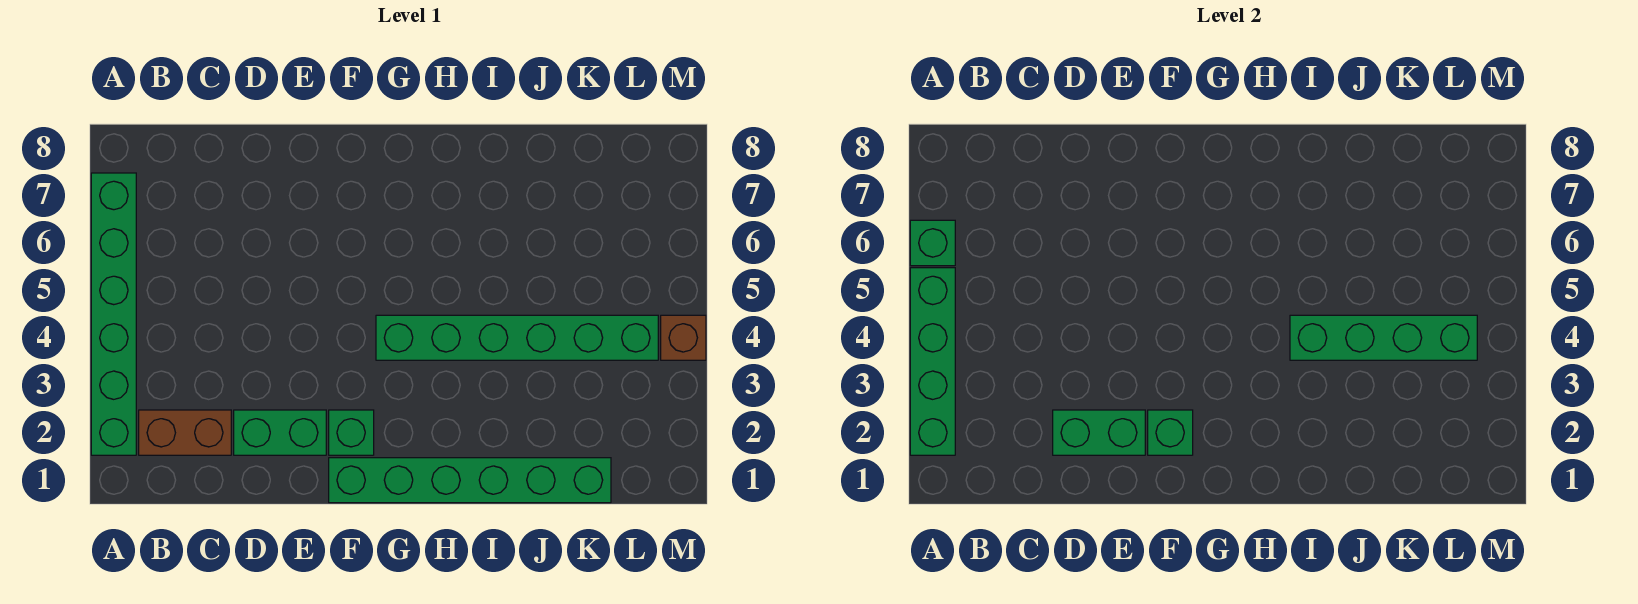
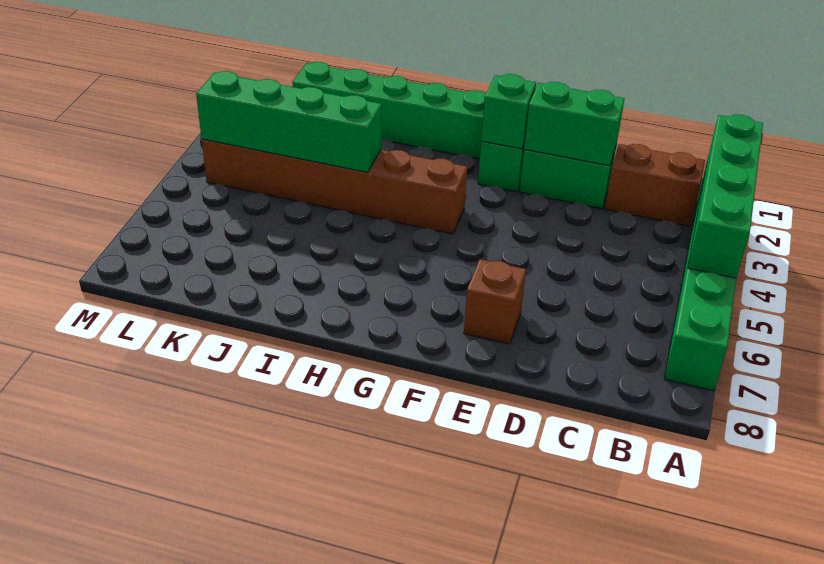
green 1x1 brick [910,220,955,266] -> none
green 1x6 brick [376,315,658,360] -> brown 1x6 brick [202,139,467,234]
brown 1x1 brick [661,315,706,360] -> brown 1x1 brick moved to [464,259,526,344]

